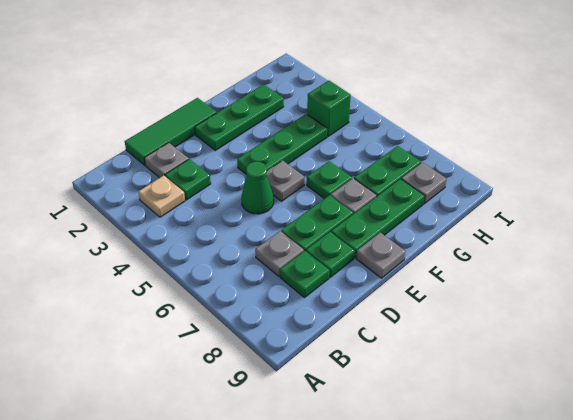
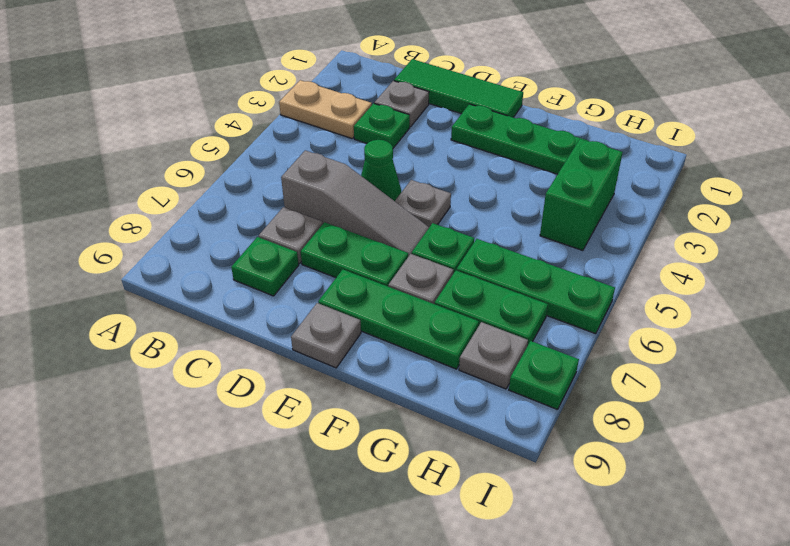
tan 1x1 plate [139,175,185,217] -> tan 1x2 plate [279,80,372,138]
none -> grey 1x3 slope [281,150,429,256]
green 1x1 plate [306,232,355,277] -> green 1x1 plate moved to [509,341,579,410]
green 1x3 plate [237,114,327,174] -> green 1x3 plate moved to [457,239,615,334]
green 1x1 brick [307,81,351,136] -> green 1x2 brick [540,139,623,251]

